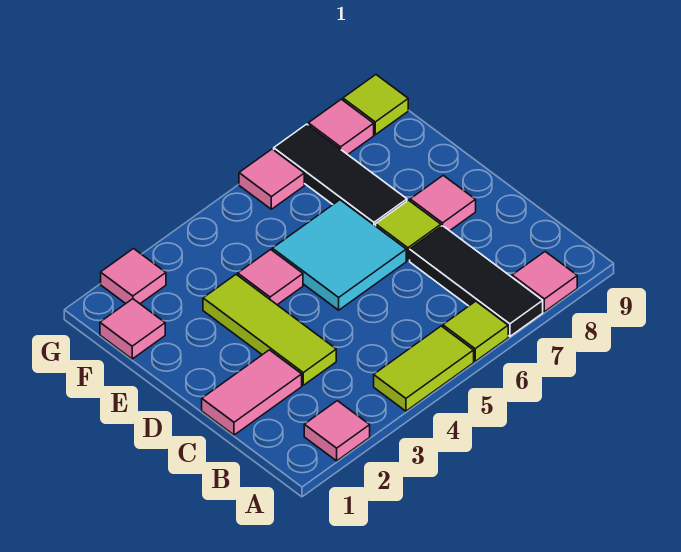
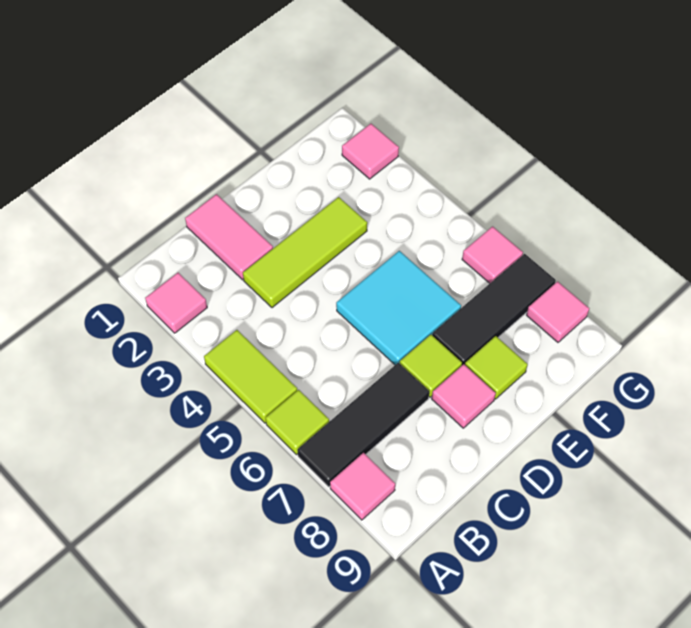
pink 1x1 tile [238,250,303,305] -> none
pink 1x1 tile [100,299,165,359] -> none
lime 1x1 tile [343,75,408,135] -> lime 1x1 tile moved to [465,336,528,399]

